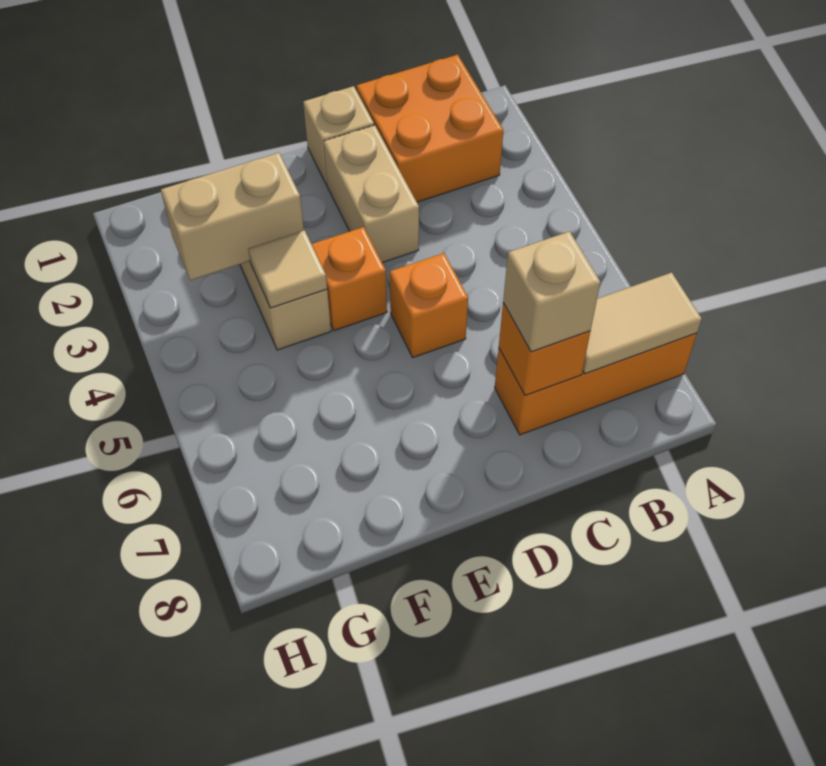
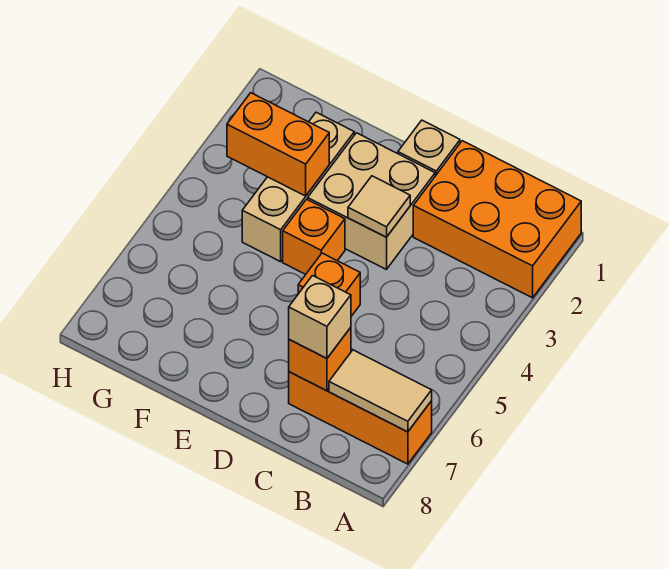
orange 2x2 brick [356,55,503,202] -> orange 2x3 brick [413,141,581,298]
tan 1x2 brick [323,125,419,263] -> tan 2x2 brick [308,133,435,270]
tan 1x2 brick [161,153,304,280] -> orange 1x2 brick [227,93,329,196]
tan 1x1 tile [248,230,327,308] -> tan 1x1 tile moved to [348,176,410,237]

